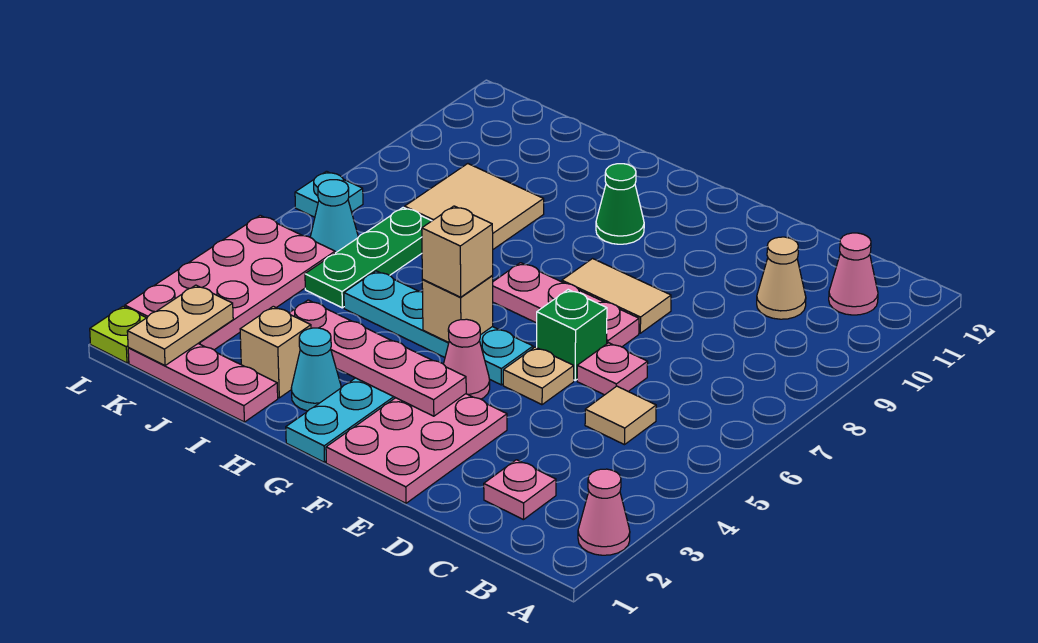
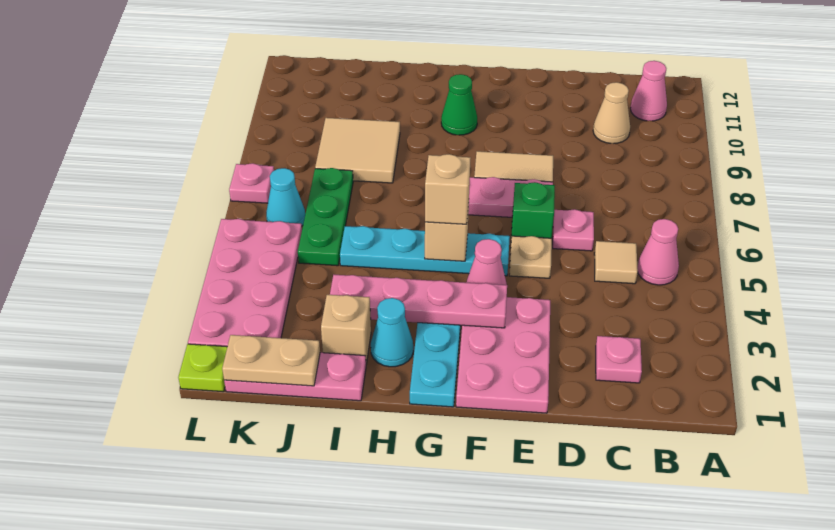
pink 1x1 cone [578,469,630,555] -> pink 1x1 cone moved to [637,219,679,285]
tan 1x2 plate [127,285,233,366] -> tan 1x2 plate turned to [222,335,320,386]
cyan 1x1 plate [295,171,363,217] -> pink 1x1 plate [229,163,274,203]

